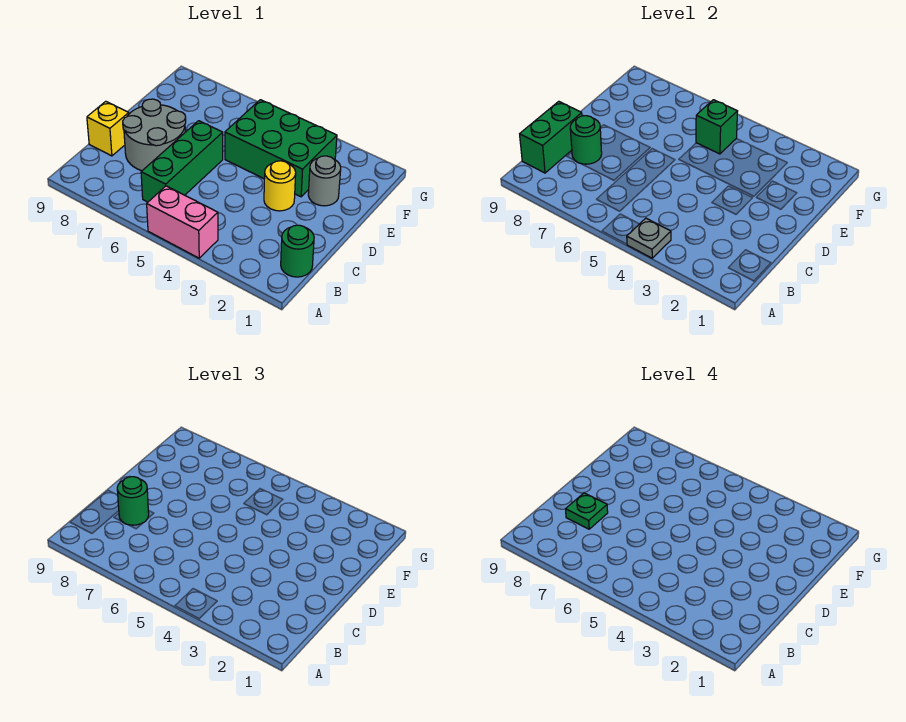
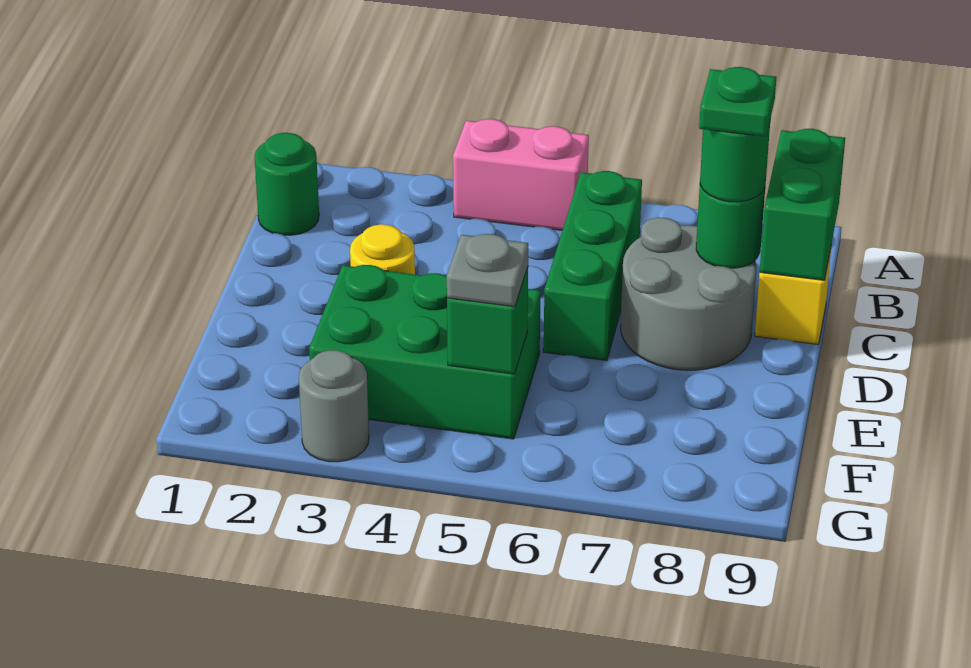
grey 1x1 plate [627,218,671,258] -> grey 1x1 plate moved to [447,234,528,307]
grey 1x1 round brick [308,156,341,206] -> grey 1x1 round brick moved to [299,350,369,462]

